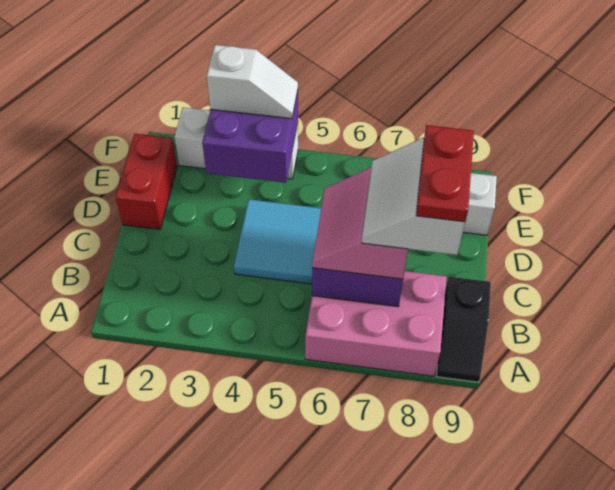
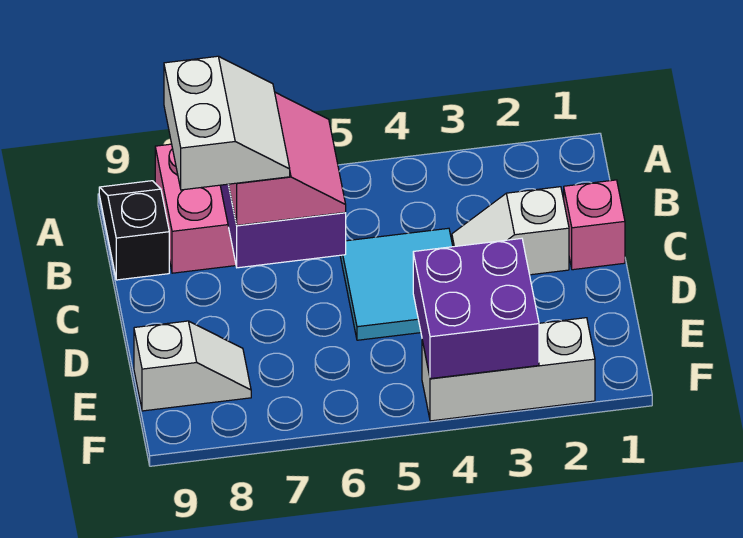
red 1x2 plate [416,125,474,222] -> none
none -> pink 1x1 brick [564,180,625,270]
red 1x2 brick [116,134,177,229] -> none
white 1x2 slope [207,45,298,119] -> white 1x2 slope moved to [452,187,569,275]

